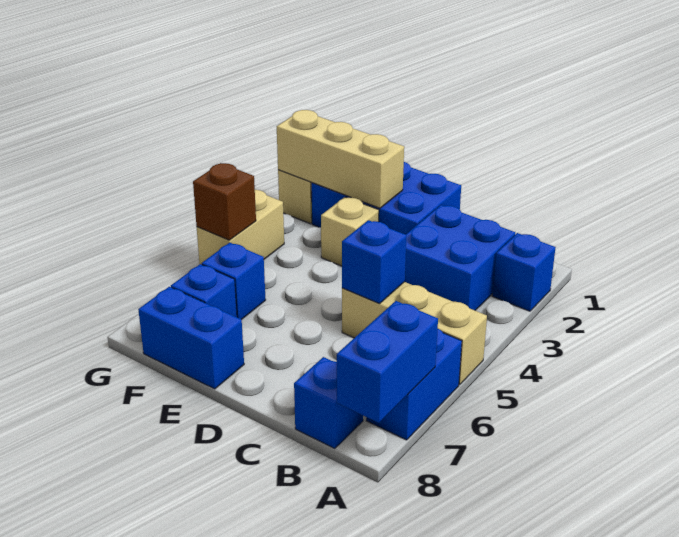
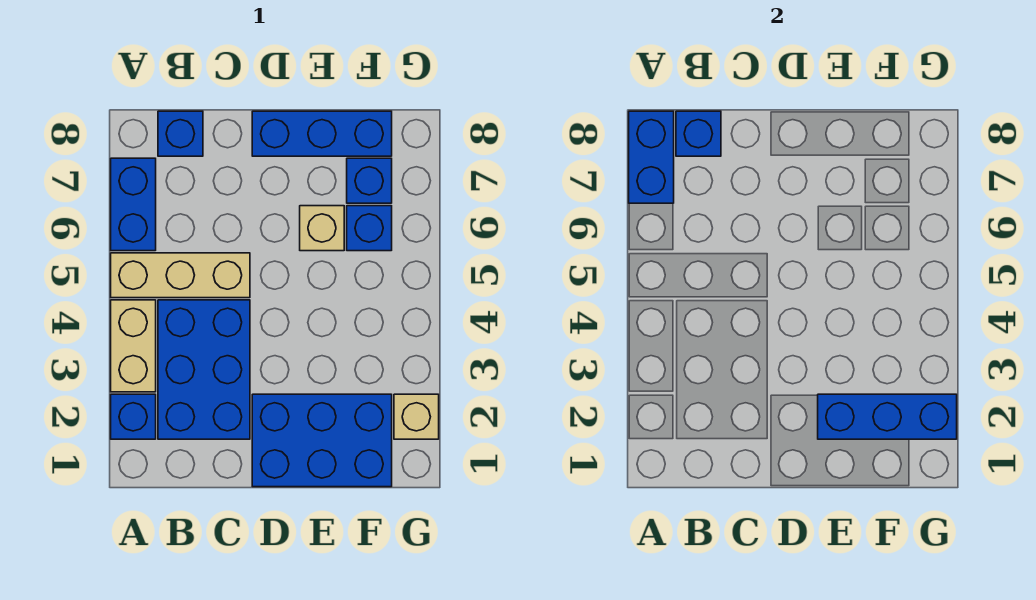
blue 2x2 brick [405,205,515,310] -> blue 2x3 brick [158,300,250,439]
blue 1x1 brick [342,220,406,304] -> blue 1x1 brick moved to [676,111,721,156]
tan 1x3 brick [277,110,404,208] -> blue 1x3 brick [818,394,957,439]
tan 1x1 brick [321,197,379,266] -> tan 1x1 brick moved to [300,206,344,251]
blue 1x2 brick [138,287,244,389] -> blue 1x3 brick [252,111,392,156]
tan 1x2 brick [197,190,284,264] -> tan 1x2 brick moved to [111,300,156,392]
brown 1x1 brick [193,163,256,240] -> none

